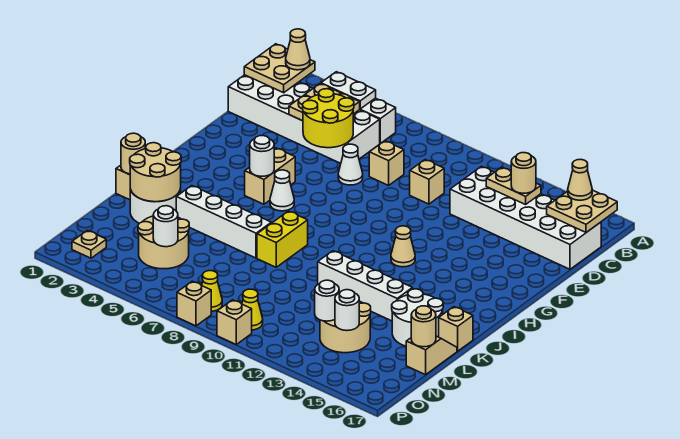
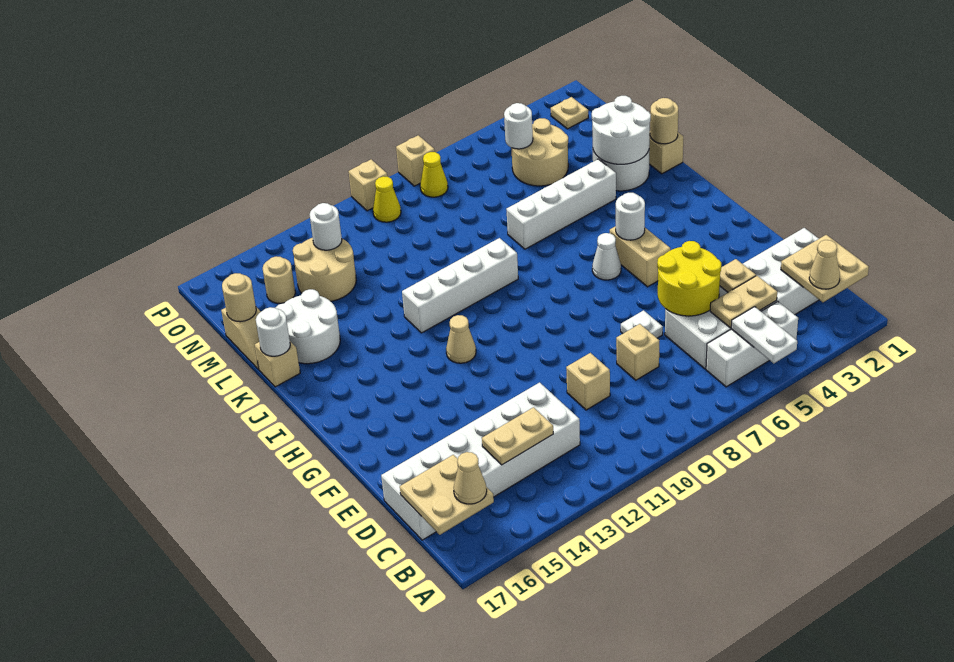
white 1x2 plate [321,72,376,109] -> white 1x2 plate turned to [731,307,797,364]
tan 1x1 round brick [511,153,536,193] -> tan 1x1 round brick moved to [263,256,295,303]
white 1x1 cone [338,144,363,185] -> white 1x1 plate [621,310,663,338]
yellow 1x2 brick [257,211,308,267] -> none
tan 2x2 round brick [130,143,181,202] -> white 2x2 round brick [592,96,651,164]
white 1x4 brick [318,251,413,321] -> white 1x4 brick moved to [402,238,518,333]
white 1x1 round brick [335,290,359,331] -> white 1x1 round brick moved to [256,307,290,356]

